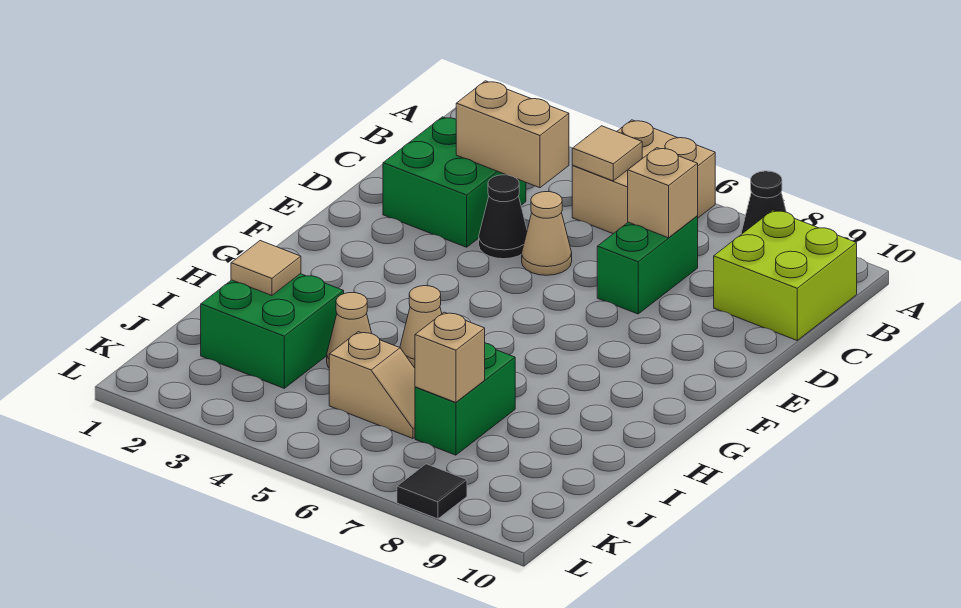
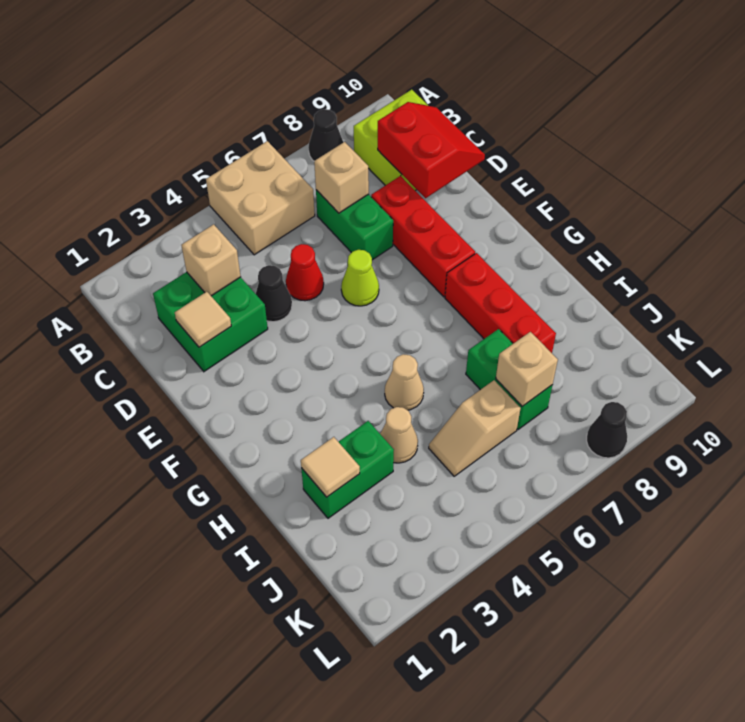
tan 1x1 tile [572,126,642,181] -> tan 1x1 tile moved to [175,292,231,347]
tan 1x2 brick [456,81,569,188] -> tan 1x1 brick [181,224,241,296]
none -> red 2x2 slope [378,102,485,198]
tan 1x1 cone [522,192,572,275] -> red 1x1 cone [286,244,324,301]
none -> red 1x3 brick [371,176,475,297]
none -> lime 1x1 cone [341,250,379,306]
none -> red 1x3 brick [445,253,556,353]
green 2x2 brick [201,274,344,388] -> green 1x2 brick [301,421,394,518]
tan 1x2 slope [329,332,415,438] -> tan 1x2 slope turned to [429,380,521,476]
black 1x1 tile [397,464,467,519] -> black 1x1 cone [587,402,627,458]

